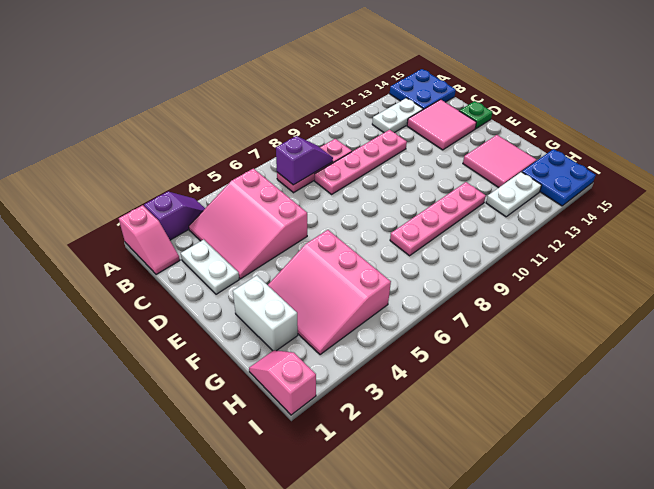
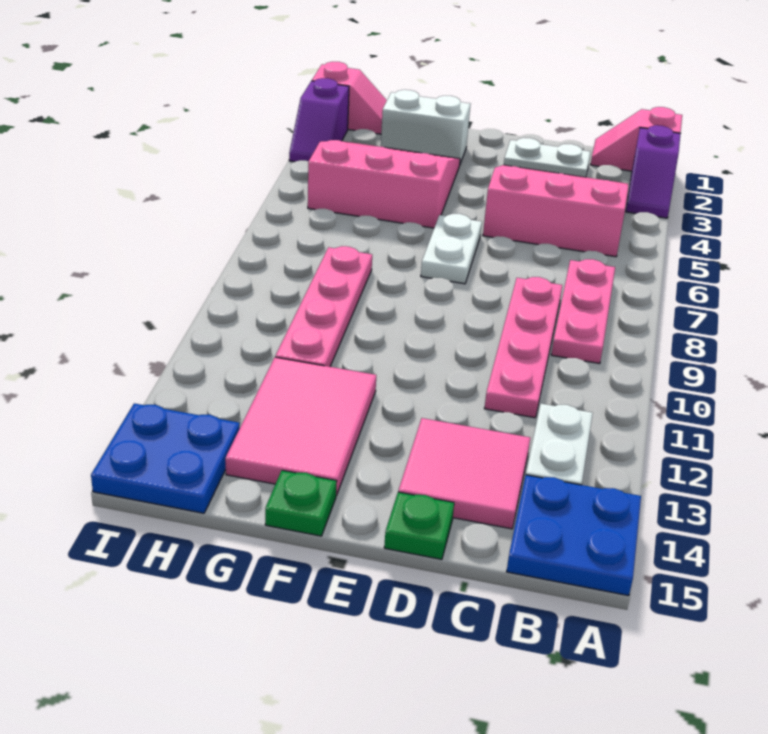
purple 1x2 slope [276,136,333,185] -> purple 1x2 slope moved to [289,78,349,162]
pink 2x2 tile [463,135,536,188] -> pink 2x3 tile [225,357,376,496]
none -> green 1x1 plate [265,470,337,536]
white 1x2 plate [486,172,542,217] -> white 1x2 plate moved to [421,214,482,284]

